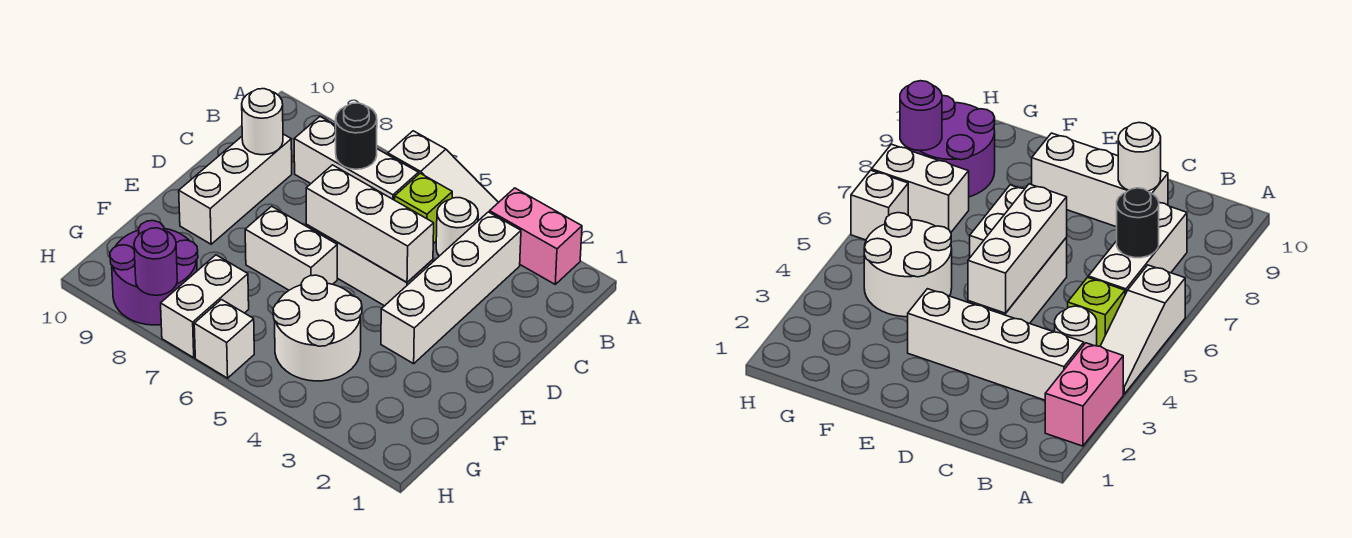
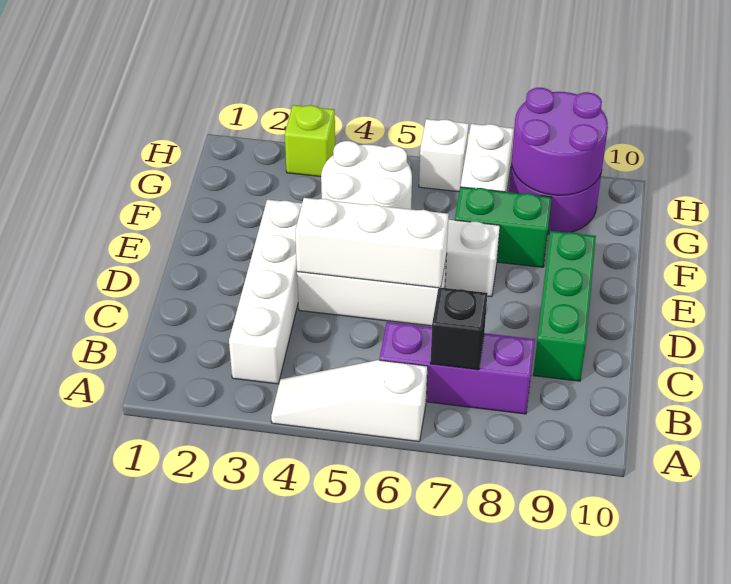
pink 1x2 brick [490,188,582,284] -> none
white 1x1 round brick [436,198,478,256] -> none
lime 1x1 brick [395,173,452,244] -> lime 1x1 brick moved to [285,105,335,177]
white 1x3 brick [294,117,419,200] -> purple 1x3 brick [380,322,535,414]
black 1x1 round brick [336,103,377,169] -> black 1x1 brick [430,287,487,370]
white 1x3 brick [179,134,292,244] -> green 1x3 brick [533,231,596,381]
white 1x1 round brick [242,89,283,155] -> none
none -> green 1x2 brick [455,187,552,267]
purple 1x1 round brick [134,228,177,295] -> purple 2x2 round brick [512,88,608,195]

